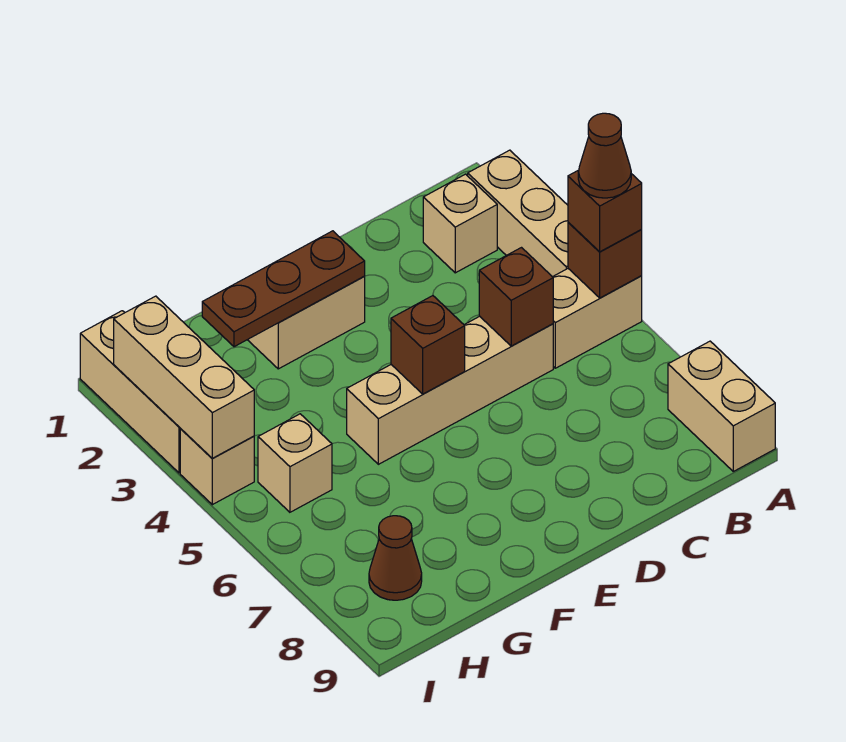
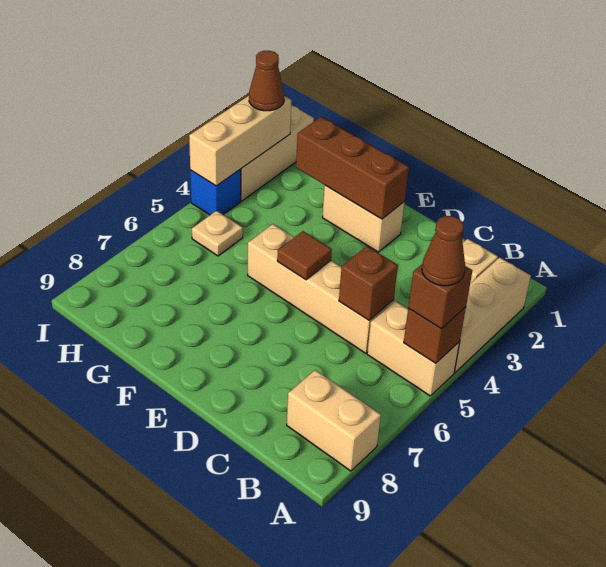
tan 1x2 brick [668,341,775,471] -> tan 1x2 brick turned to [287,370,381,471]
brown 1x3 plate [202,231,365,347] -> brown 1x3 brick [296,117,409,219]
brown 1x1 brick [391,296,465,394] -> brown 1x1 tile [277,231,332,280]
tan 1x1 brick [258,414,332,512] -> tan 1x1 plate [192,211,243,256]
brown 1x1 cone [369,516,422,600] -> brown 1x1 cone moved to [249,51,284,111]
tan 1x1 brick [180,429,254,505] -> blue 1x1 brick [190,169,241,215]

